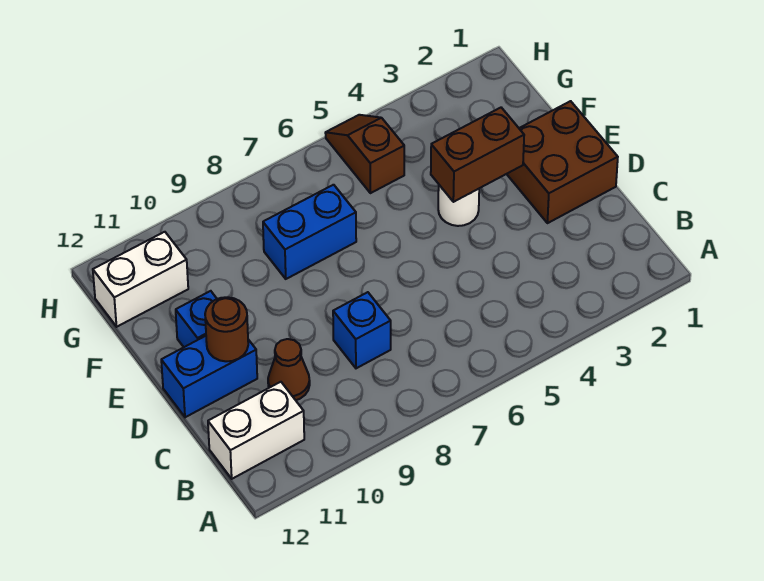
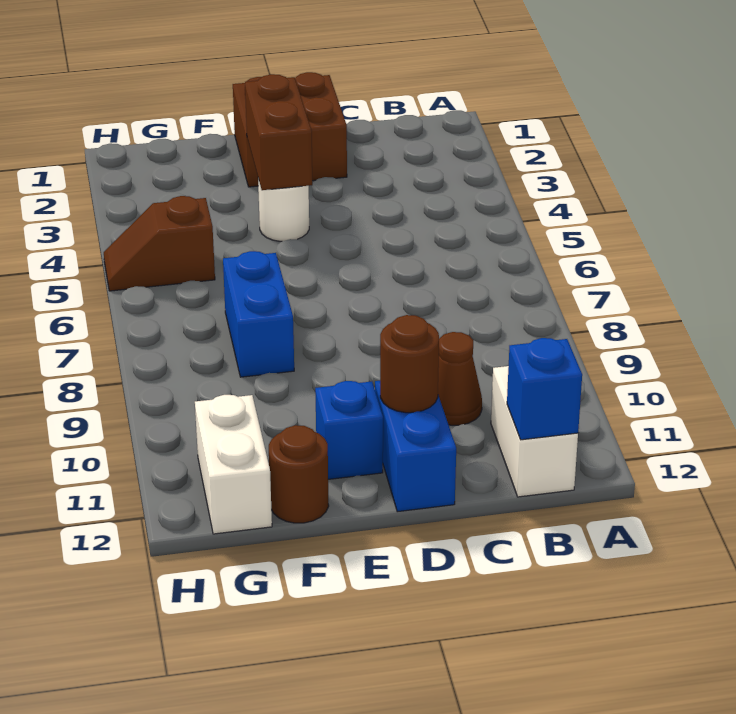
blue 1x1 brick [333,292,391,368] -> blue 1x1 brick moved to [507,338,582,440]
none -> brown 1x1 round brick [269,425,329,523]

